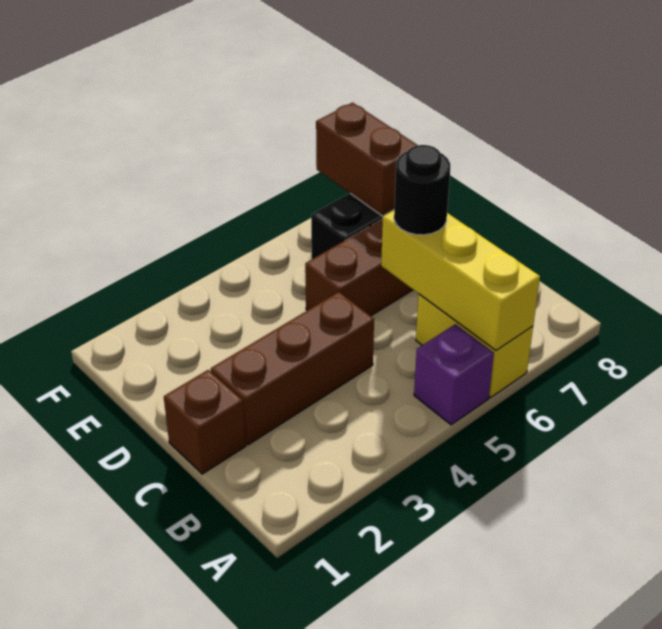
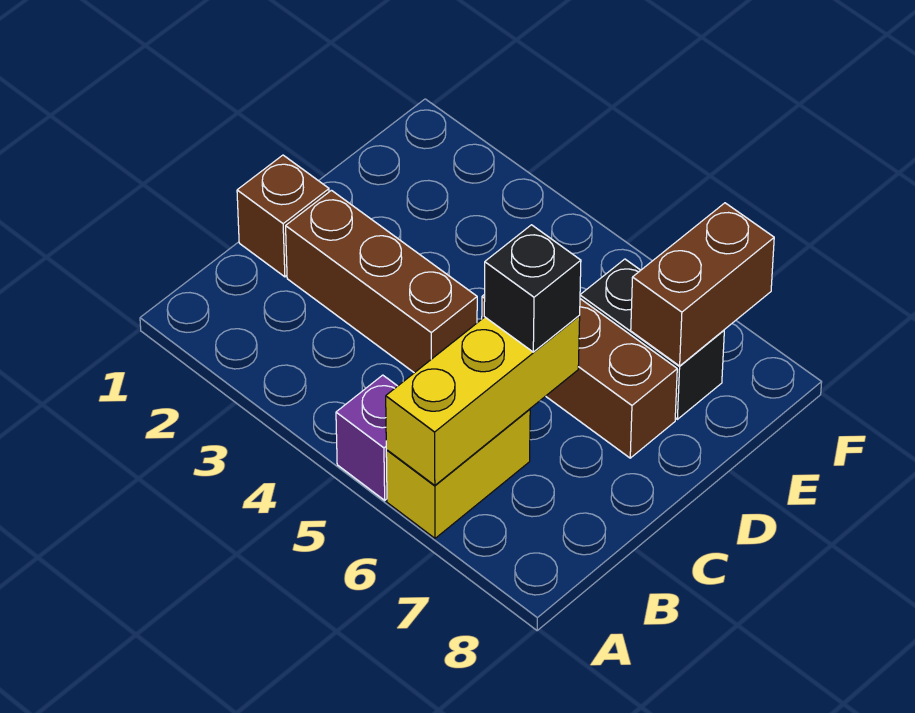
black 1x1 round brick [394,145,450,235] -> black 1x1 brick [484,225,581,352]

